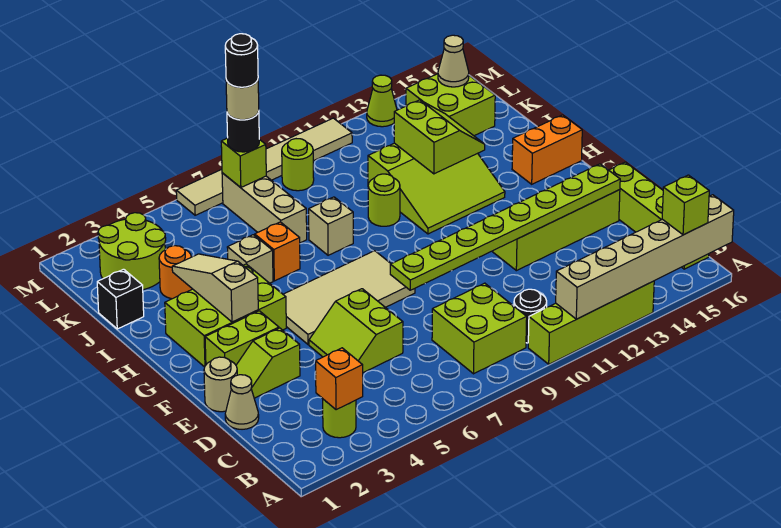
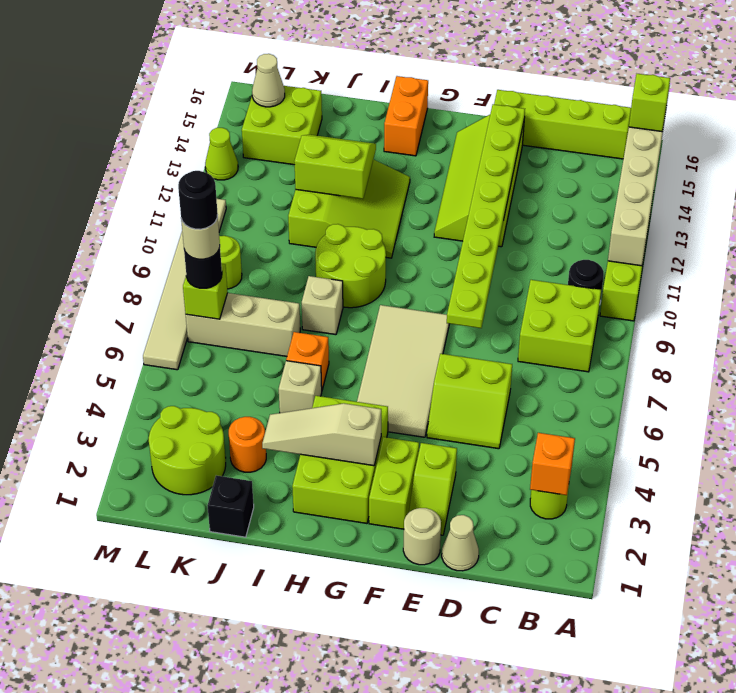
lime 1x1 round brick [368,174,400,226] -> lime 2x2 round brick [315,224,386,308]

